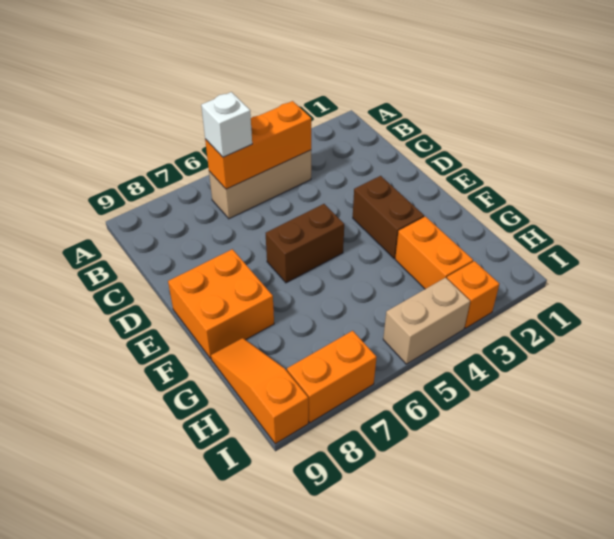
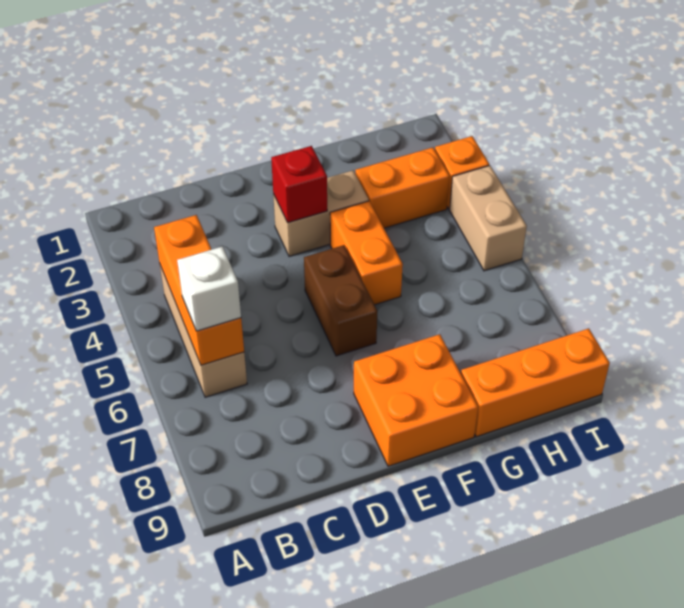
brown 1x2 brick [353,176,424,259] -> tan 1x2 brick [273,171,369,257]
none -> red 1x1 brick [271,146,327,223]
orange 1x3 slope [211,338,308,444] -> orange 1x3 brick [461,328,610,437]
orange 1x2 brick [287,331,377,423] -> orange 1x2 brick moved to [330,201,403,305]

